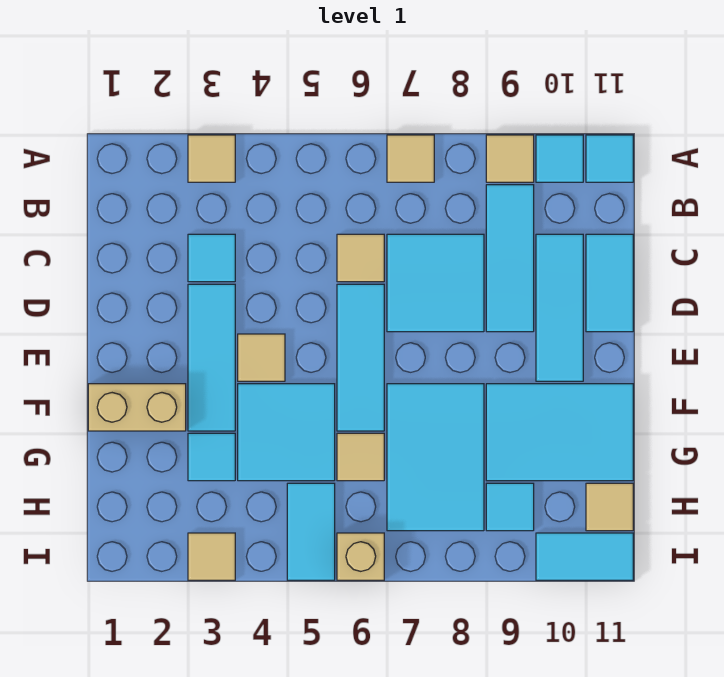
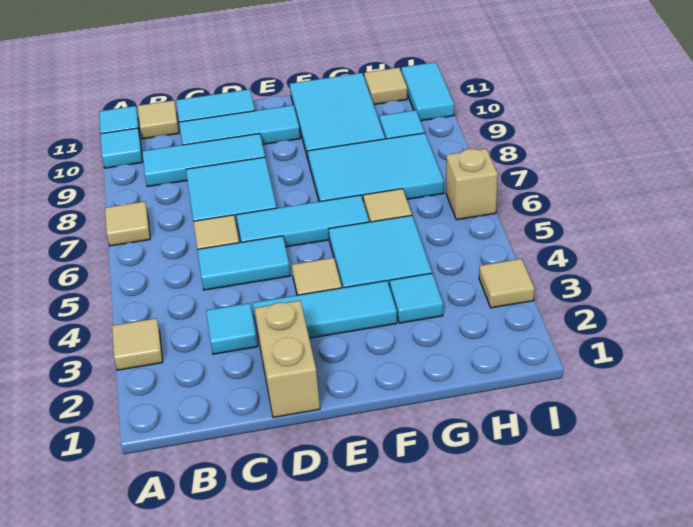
tan 1x1 tile [486,135,534,182] -> tan 1x1 tile moved to [138,100,179,139]
tan 1x2 brick [88,384,186,431] -> tan 1x2 brick moved to [255,300,320,418]
cyan 1x2 tile [287,483,335,580] -> cyan 1x2 tile moved to [197,236,290,290]

